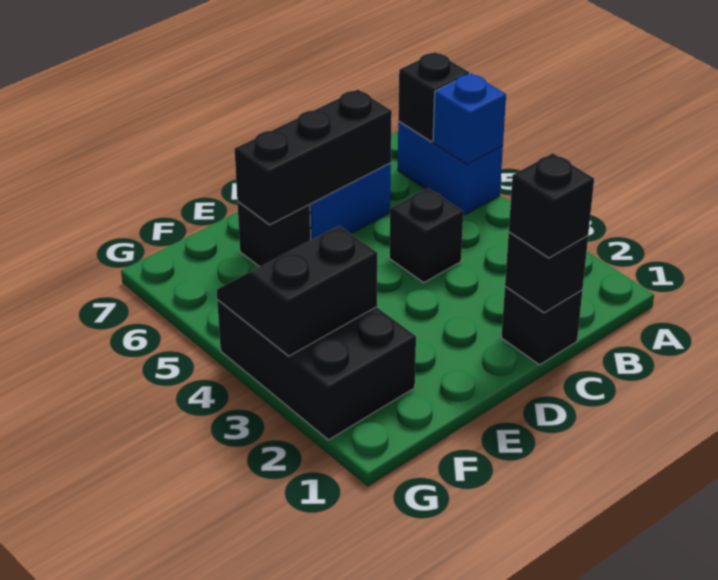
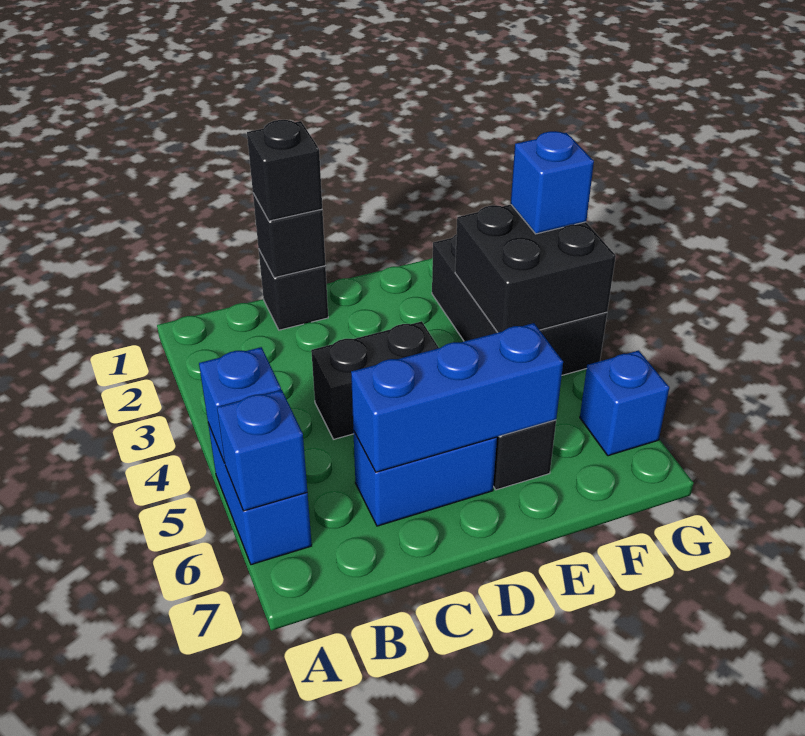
black 1x1 brick [398,52,469,142] -> blue 1x1 brick [217,390,307,511]
black 1x1 brick [389,188,463,282] -> black 1x2 brick [311,321,439,439]
black 1x3 brick [235,89,392,225] -> blue 1x3 brick [351,323,563,472]
black 2x2 slope [217,226,377,356] -> black 2x2 brick [455,205,616,332]
none -> blue 1x1 brick [511,131,594,234]
none -> blue 1x1 brick [580,350,669,456]

